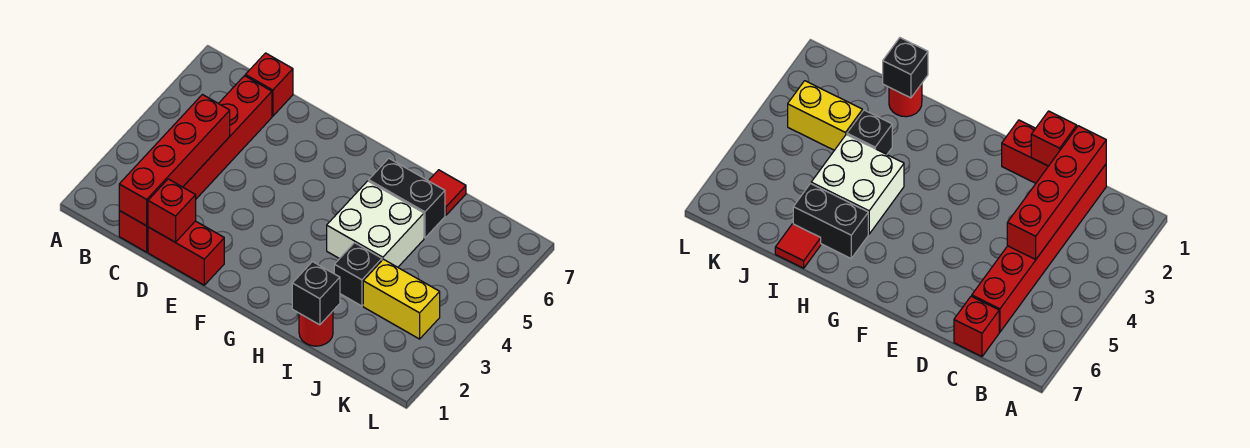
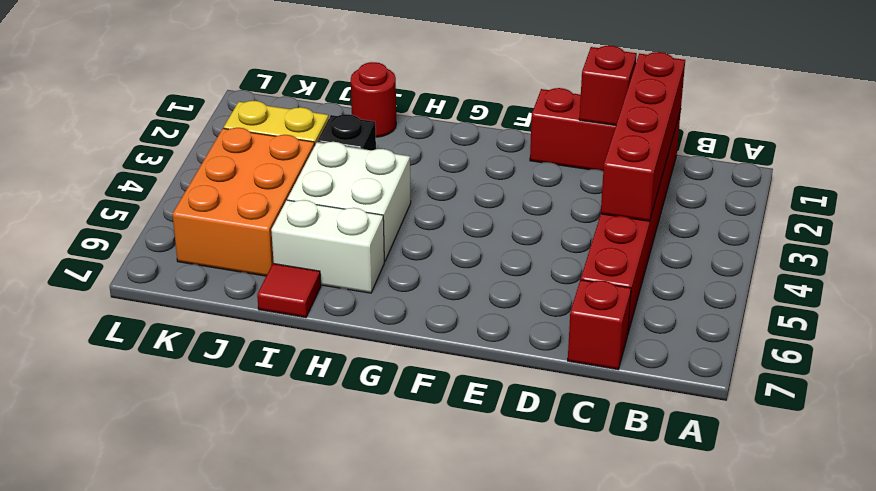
black 1x2 brick [369,158,445,238] -> white 1x2 brick [271,200,384,293]
black 1x1 brick [292,262,340,325] -> none
none -> orange 2x3 brick [172,128,315,276]

